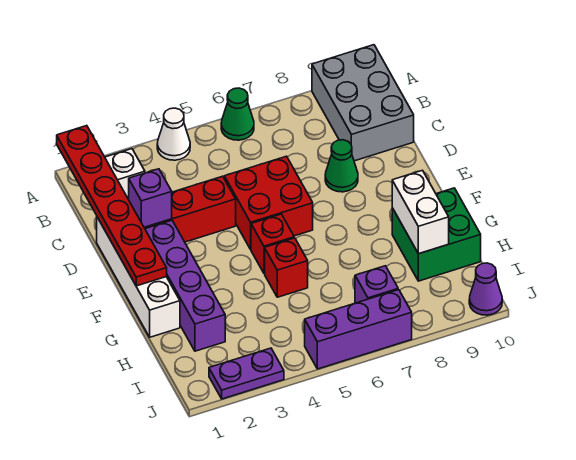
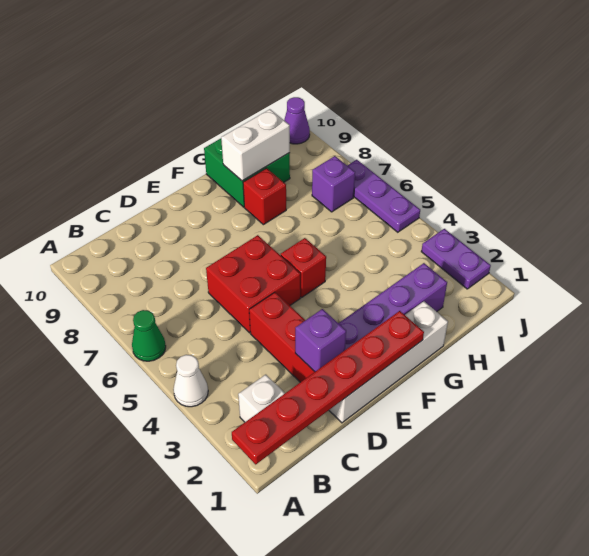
grey 2x3 brick [312,45,414,161] -> none
green 1x1 cone [325,140,358,192] -> none
red 1x1 brick [265,238,308,297] -> red 1x1 brick moved to [243,168,286,225]
purple 1x3 brick [305,290,412,369] -> purple 1x3 plate [347,160,420,232]

